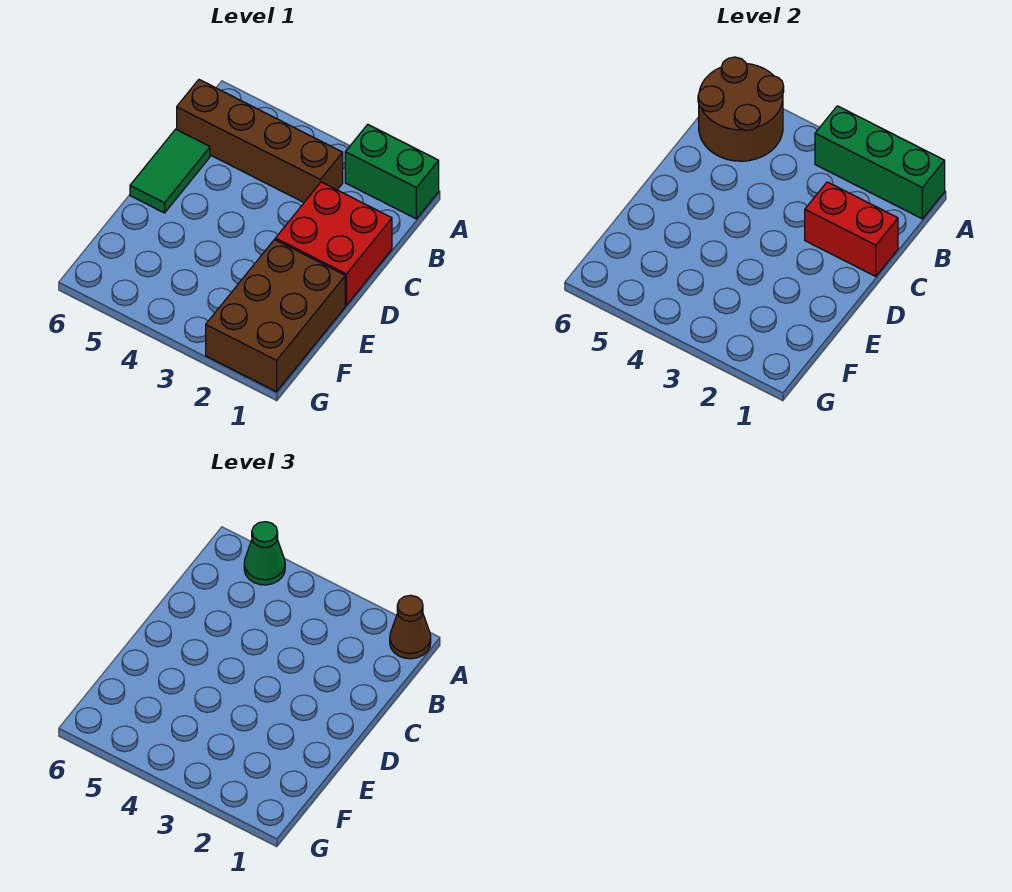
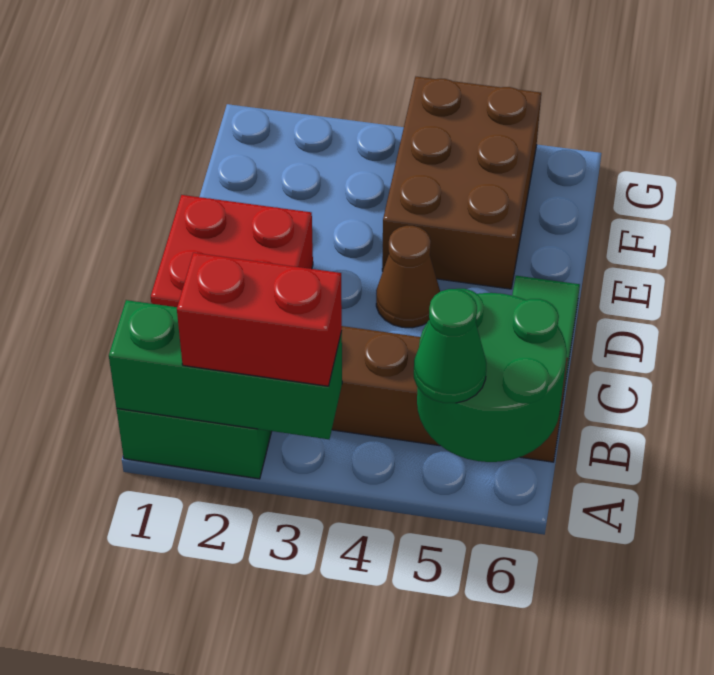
brown 1x1 cone [390,595,431,659] -> brown 1x1 cone moved to [376,226,440,328]
brown 2x2 round brick [698,57,784,161] -> green 2x2 round brick [417,289,567,462]
red 1x2 brick [805,182,898,276] -> red 1x2 brick moved to [177,253,342,386]
brown 2x3 brick [206,240,345,392] -> brown 2x3 brick moved to [382,77,541,289]

